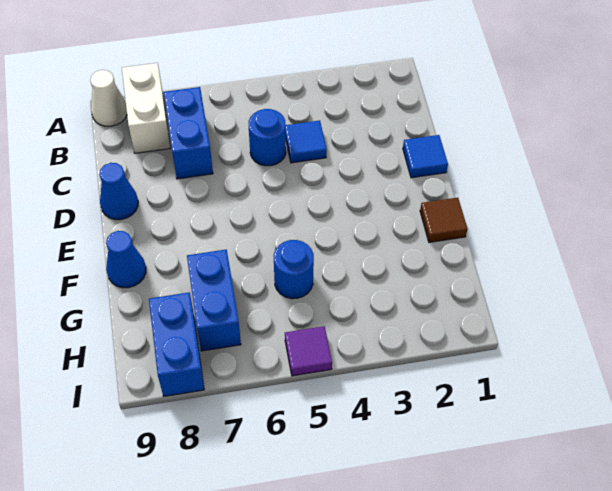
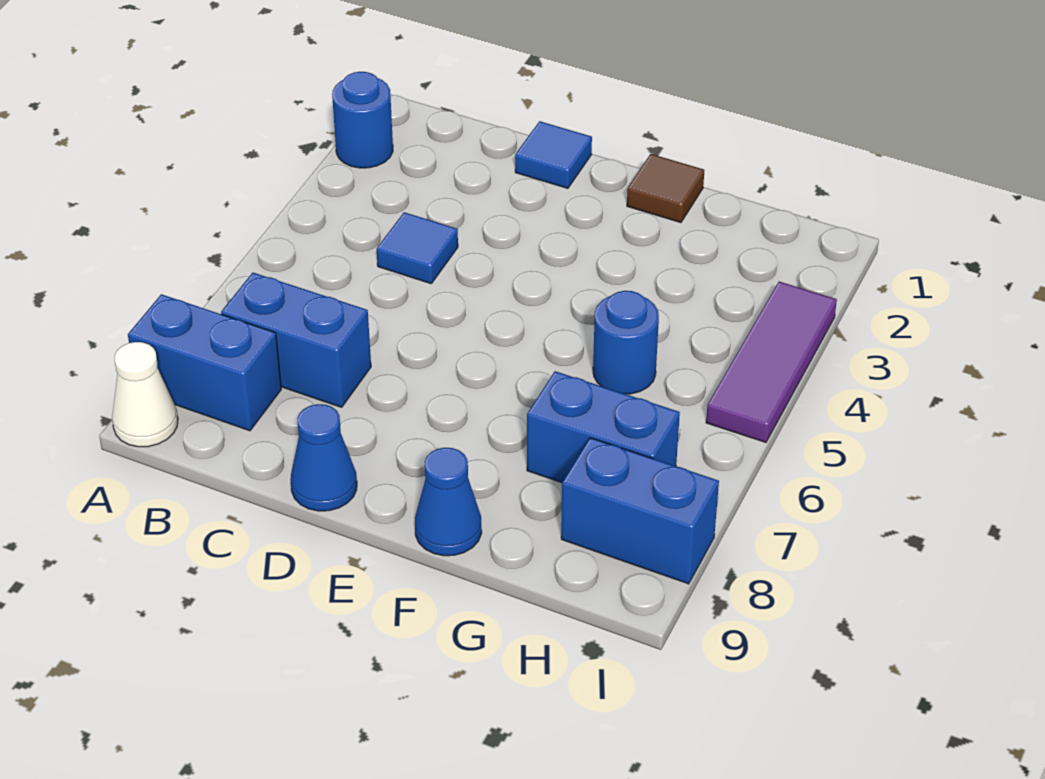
white 1x2 brick [122,63,170,153] -> blue 1x2 brick [128,294,281,431]
blue 1x1 round brick [249,109,286,166] -> blue 1x1 round brick moved to [332,72,393,168]
purple 1x1 tile [285,326,332,376] -> purple 1x3 tile [706,282,837,442]

